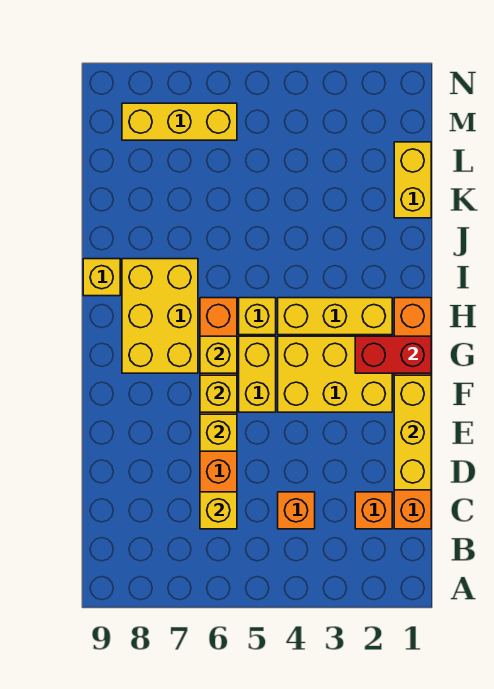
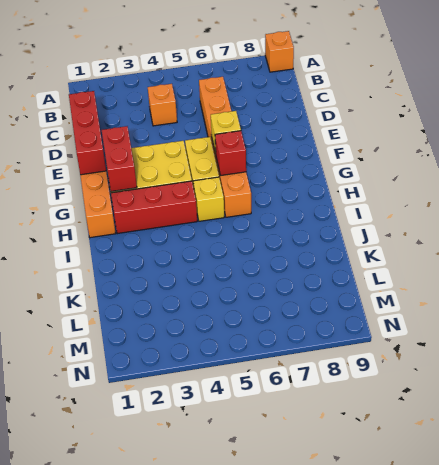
orange 1x1 brick [355,492,392,529] -> orange 1x1 brick moved to [265,31,294,72]
yellow 1x1 brick [200,492,237,529] -> none
yellow 1x3 brick [394,375,431,490] -> red 1x3 brick [69,91,106,175]
yellow 1x1 brick [200,414,237,451] -> none
red 1x2 brick [355,336,431,373] -> red 1x2 brick turned to [102,126,137,192]
yellow 1x1 brick [200,336,237,373] -> red 1x1 brick [215,131,246,176]
yellow 2x3 brick [122,259,198,373] -> none
yellow 1x3 brick [278,298,392,335] -> red 1x3 brick [111,181,197,234]
yellow 1x1 brick [83,259,120,296] -> none
yellow 1x2 brick [394,142,431,218] -> none
yellow 1x3 brick [122,103,237,140] -> none

